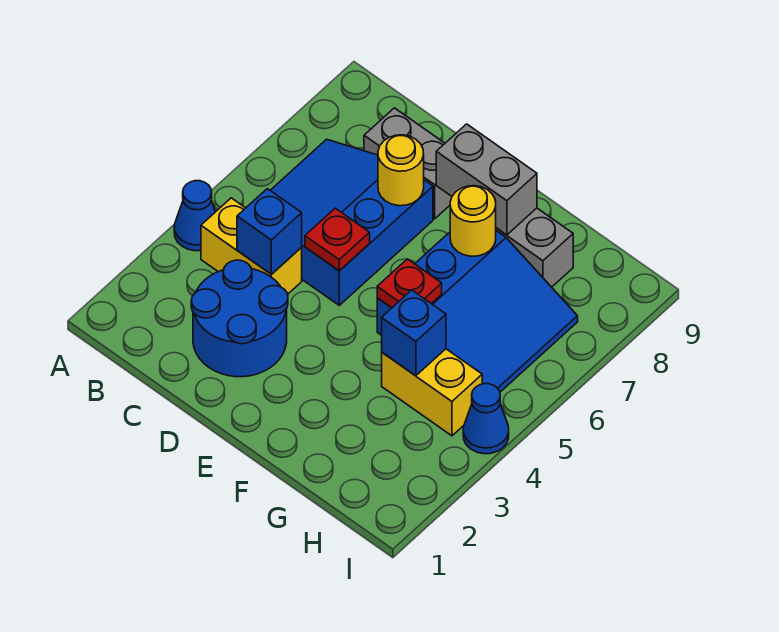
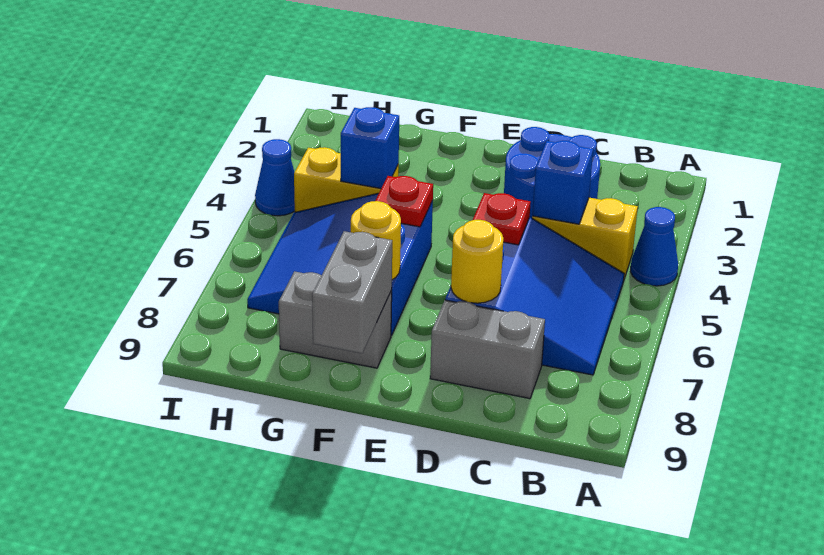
grey 1x2 brick [436,124,537,235] -> grey 1x2 brick turned to [312,231,392,353]

